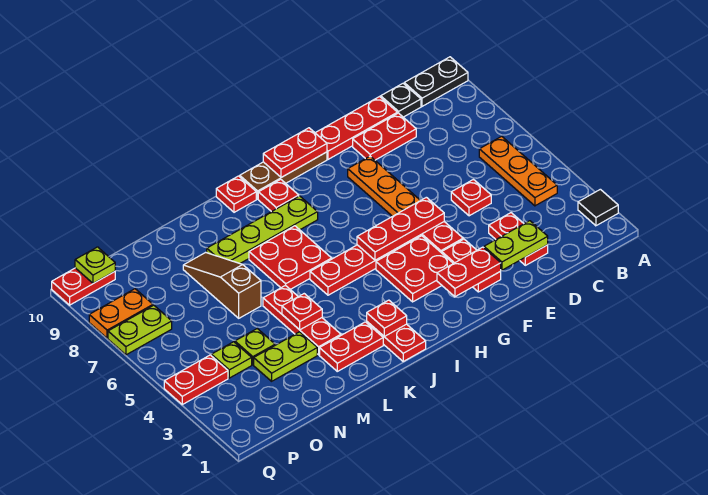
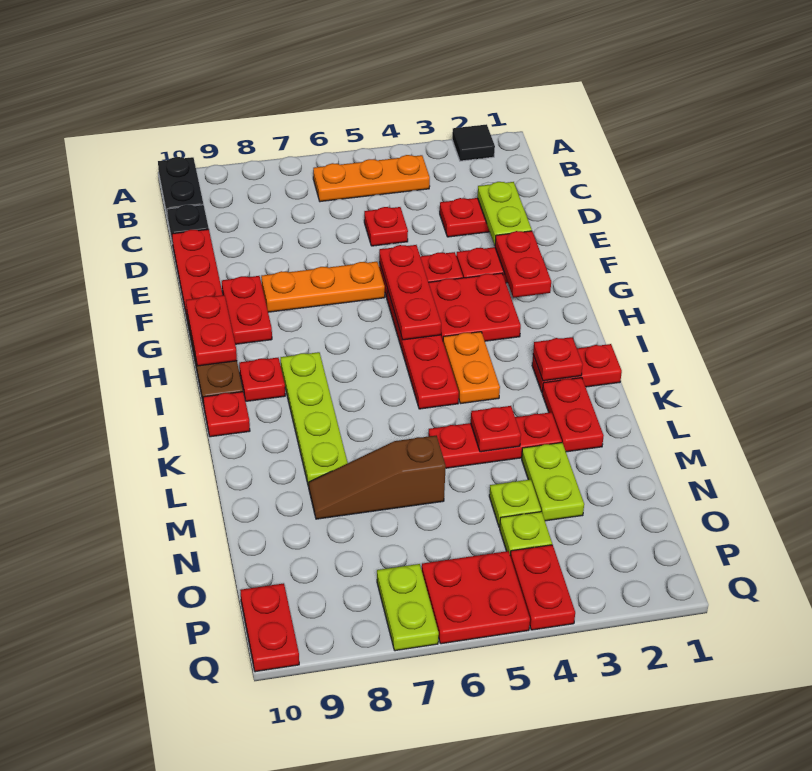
red 1x2 plate [353,113,416,160] -> red 1x2 plate moved to [222,276,272,344]
red 2x2 plate [249,226,332,289] -> red 2x2 plate moved to [422,551,530,644]
orange 1x2 plate [89,289,153,338] -> orange 1x2 plate moved to [443,332,500,404]
lime 1x1 plate [75,247,115,283] -> none

